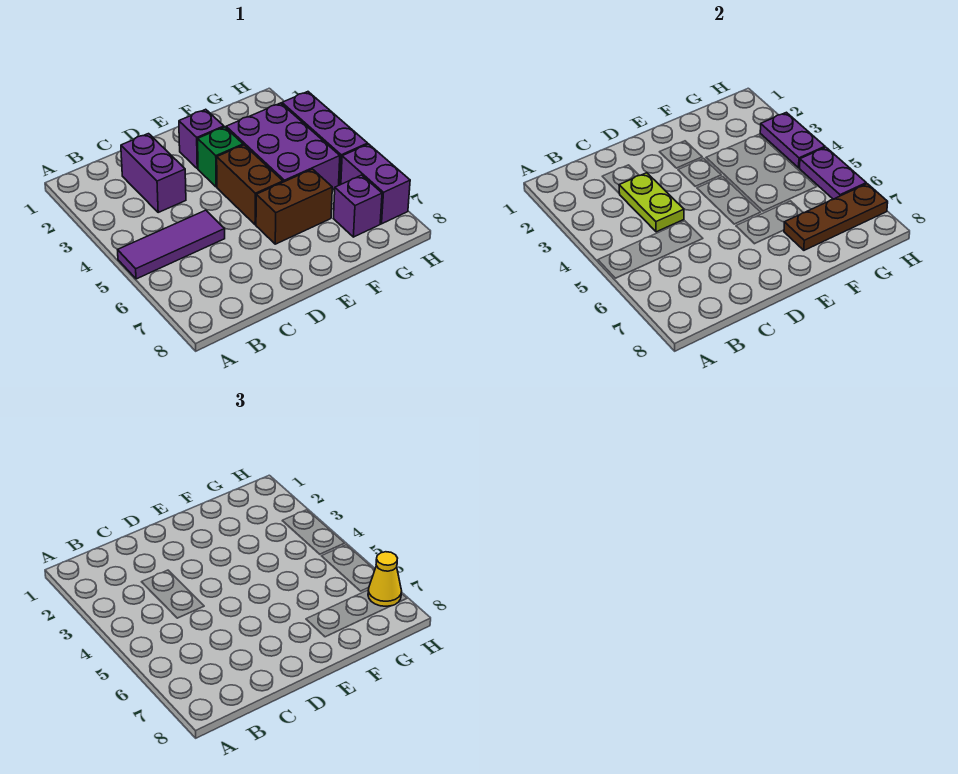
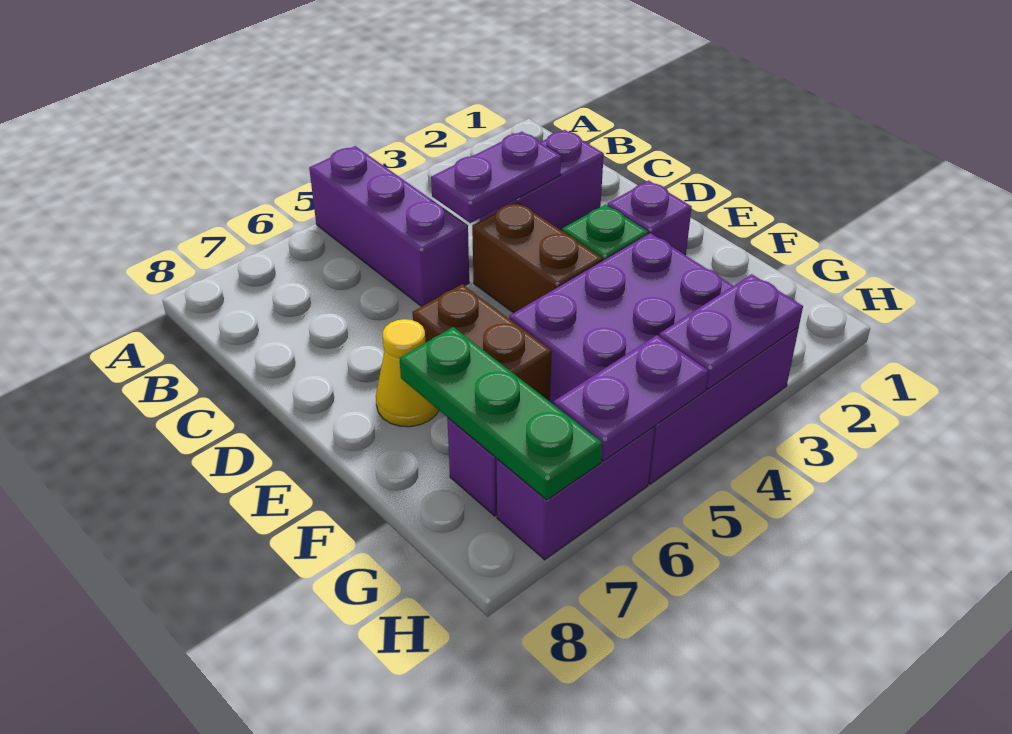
purple 1x3 tile [118,210,225,279] -> purple 1x3 brick [309,146,469,307]
lime 1x2 plate [619,173,684,232] -> purple 1x2 plate [431,132,561,223]
brown 1x2 brick [217,145,283,225] -> brown 1x2 brick turned to [472,202,603,313]
brown 1x3 plate [784,184,888,250] -> green 1x3 plate [399,327,602,500]
yellow 1x1 cone [368,552,402,606] -> yellow 1x1 cone moved to [376,319,439,427]

